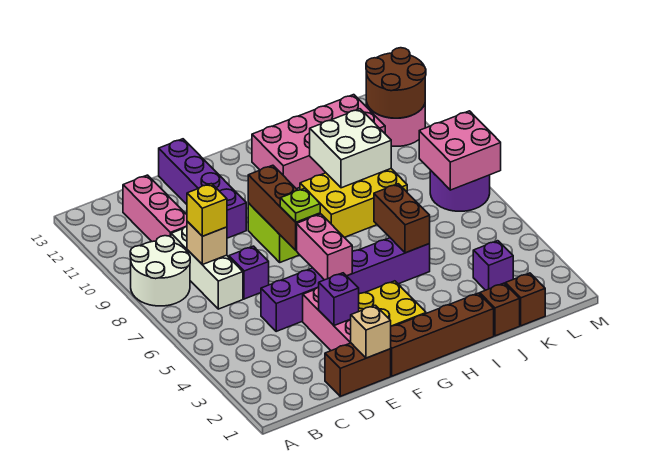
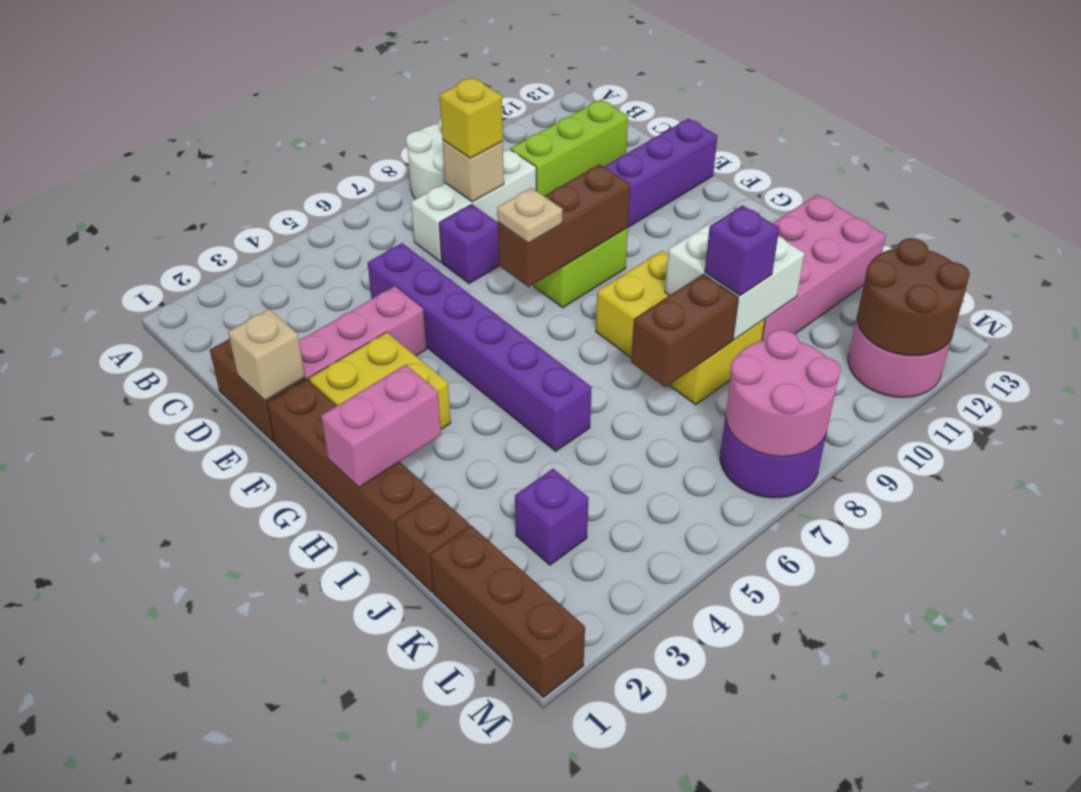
pink 1x3 brick [123,175,187,242] -> lime 1x3 brick [511,100,628,196]
purple 1x1 brick [319,273,359,326] -> purple 1x1 brick moved to [705,205,779,296]
pink 1x2 brick [297,214,352,280] -> pink 1x2 brick moved to [321,365,441,488]
lime 1x1 plate [280,188,320,222] -> tan 1x1 plate [497,188,563,243]
pink 2x4 brick [252,95,385,189] -> pink 2x4 brick turned to [762,195,886,341]
brown 1x2 brick [374,184,430,253] -> brown 1x2 brick moved to [631,274,738,387]
brown 1x1 brick [506,273,545,326] -> brown 1x3 brick [430,526,585,697]
pink 2x2 brick [419,111,501,190] -> pink 2x2 round brick [726,330,841,457]

